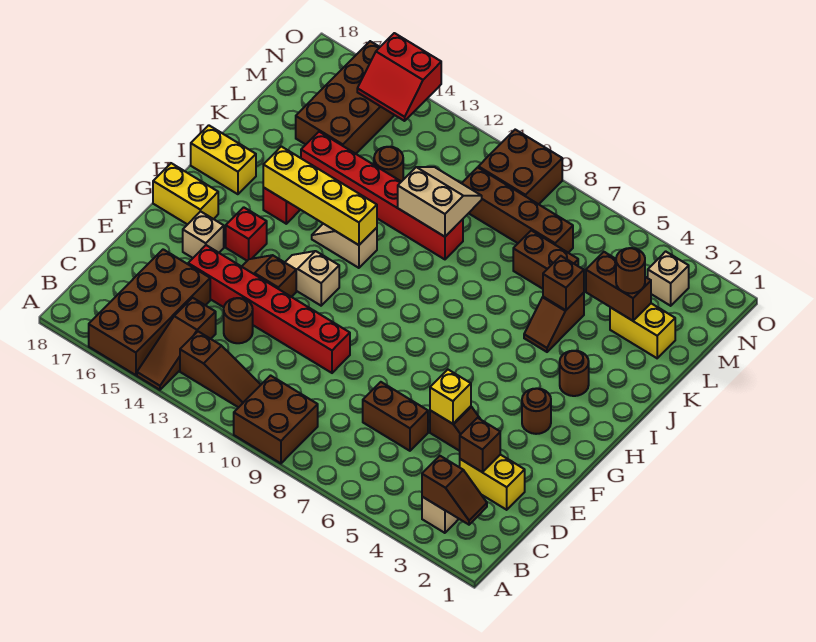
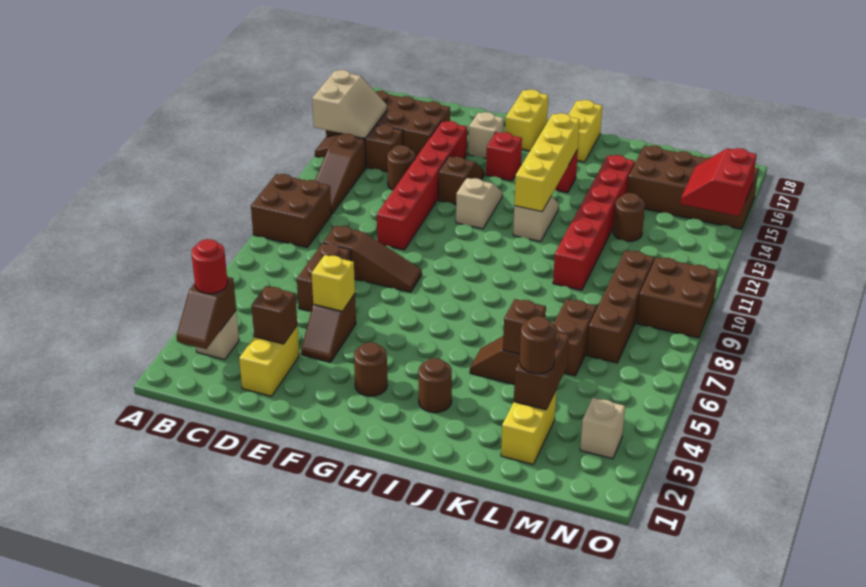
none -> red 1x1 round brick [192,239,228,294]
none -> brown 1x3 slope [323,226,422,292]
tan 2x2 slope [398,167,482,237] -> tan 2x2 slope moved to [312,70,387,138]

